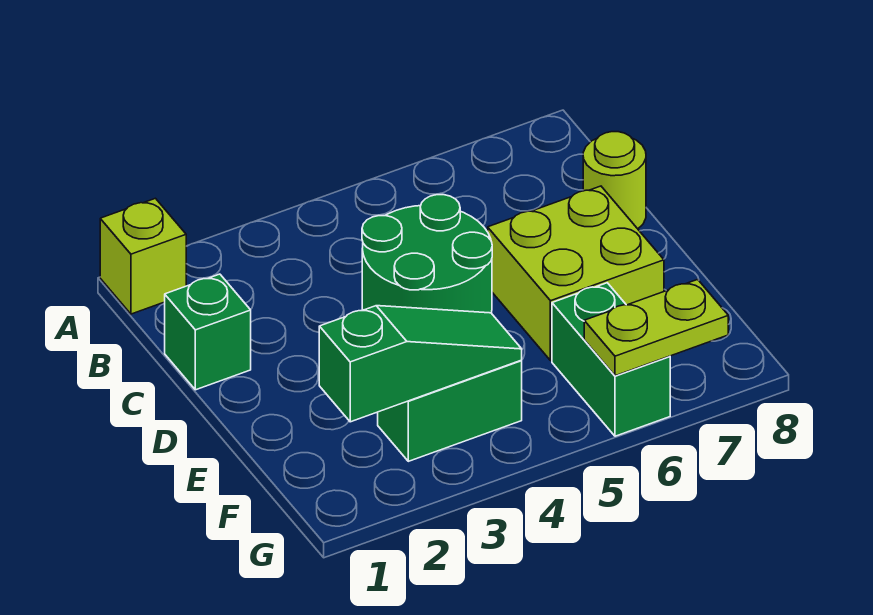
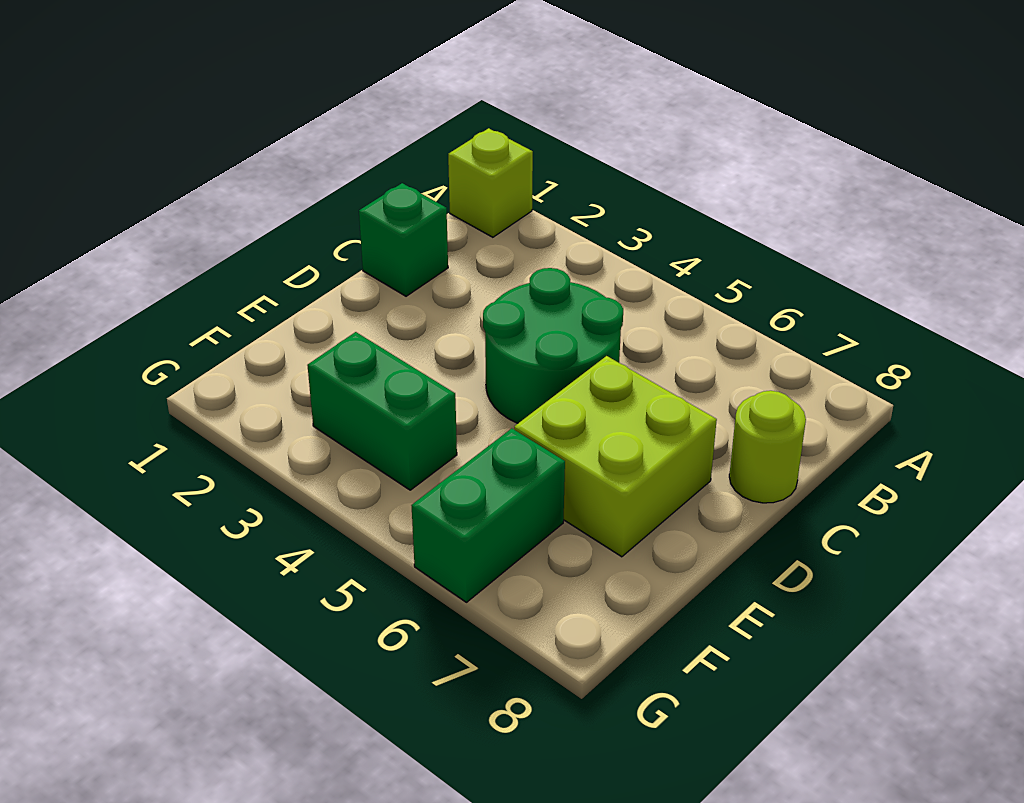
green 1x3 slope [319,306,522,422] -> none
lime 1x2 plate [584,279,728,376] -> none

